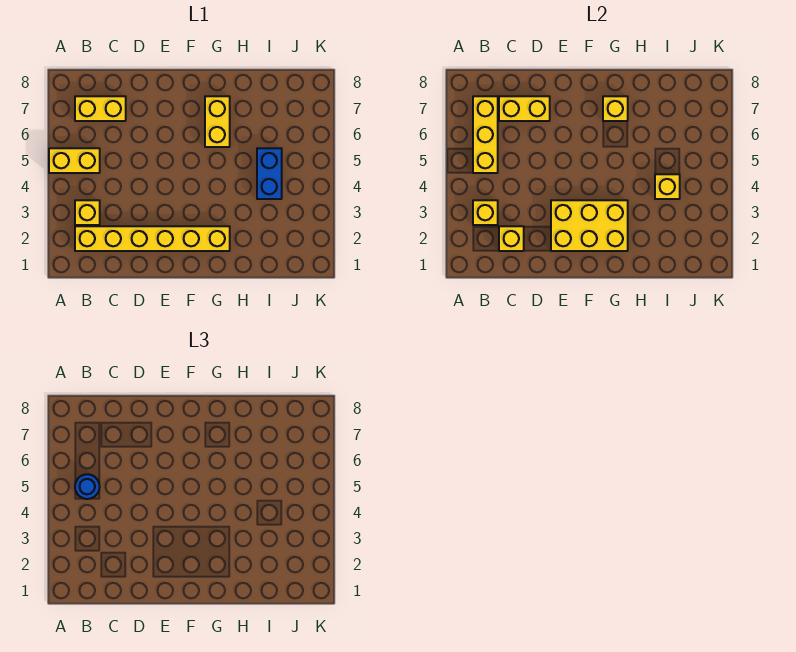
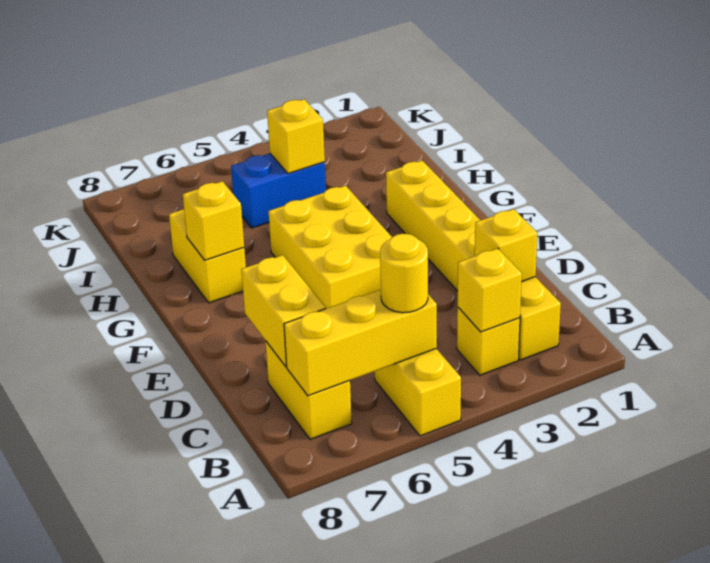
blue 1x1 round brick [75,474,100,499] -> yellow 1x1 round brick [380,233,428,313]
yellow 2x3 brick [551,200,628,251] -> yellow 2x3 brick moved to [269,186,392,309]
yellow 1x2 brick [205,96,230,147] -> yellow 1x2 brick turned to [169,209,246,303]

